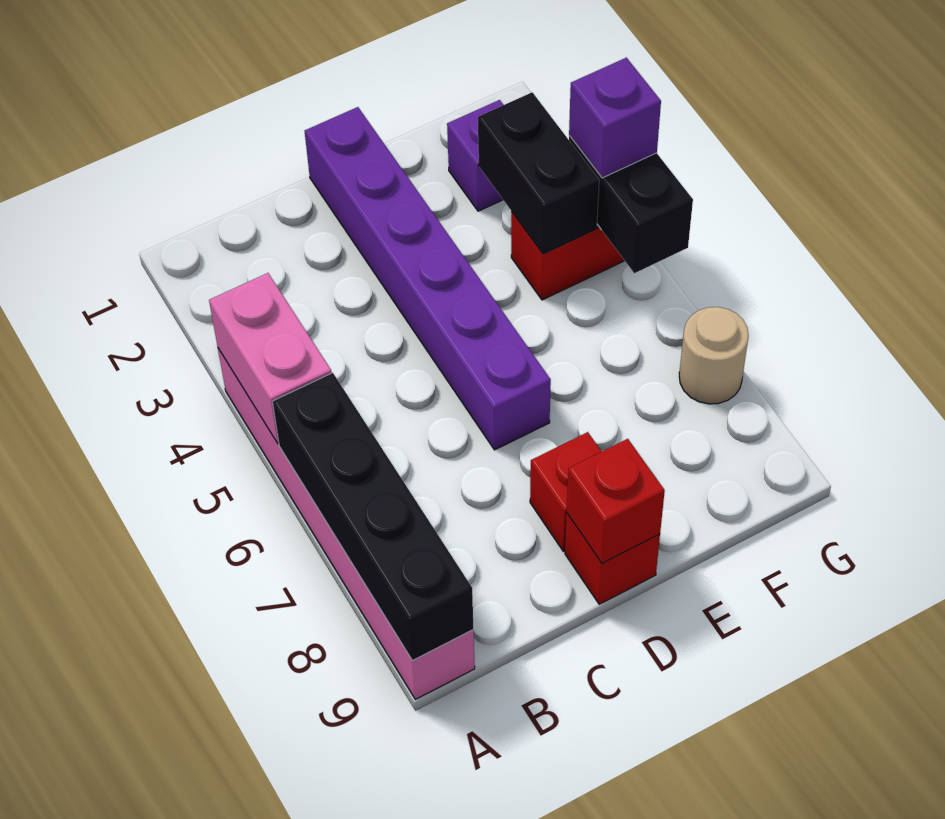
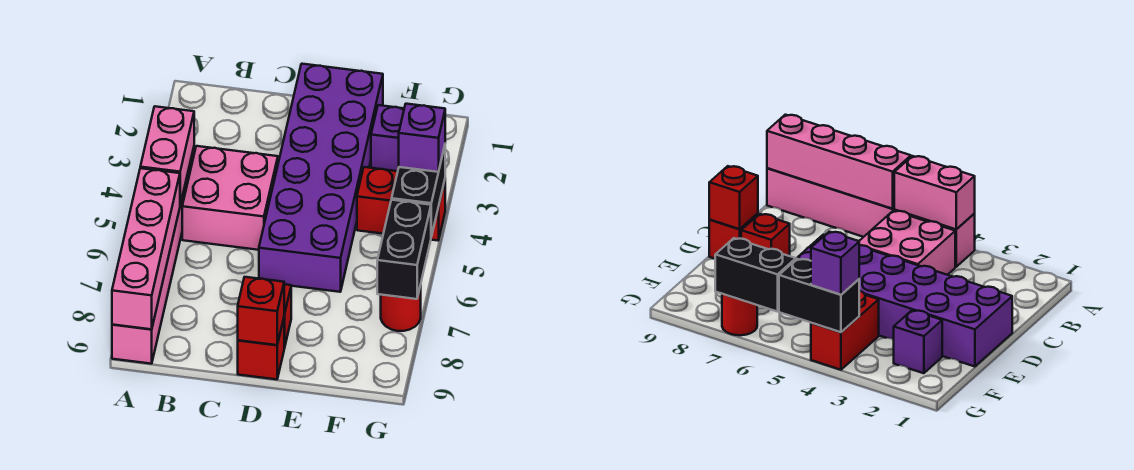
black 1x4 brick [273,373,473,661] -> pink 1x4 brick [112,168,180,329]
none -> pink 2x2 brick [182,146,278,250]
purple 1x6 brick [305,107,551,450] -> purple 2x6 brick [259,64,383,292]
black 1x2 brick [478,92,599,254] -> black 1x2 brick moved to [377,200,431,299]
tan 1x1 round brick [679,307,749,404] -> red 1x1 round brick [381,285,421,331]

